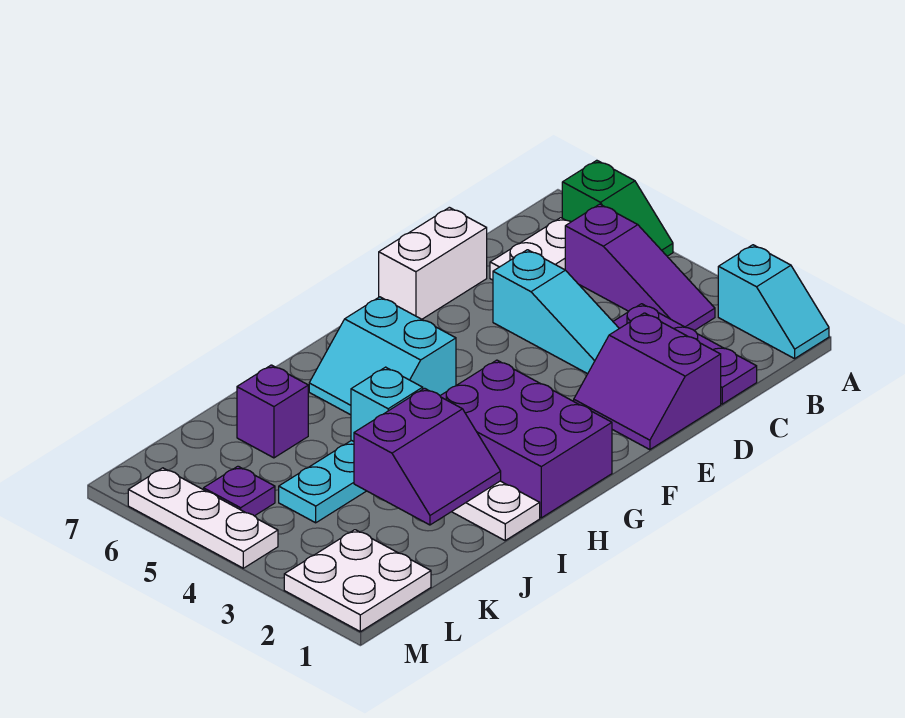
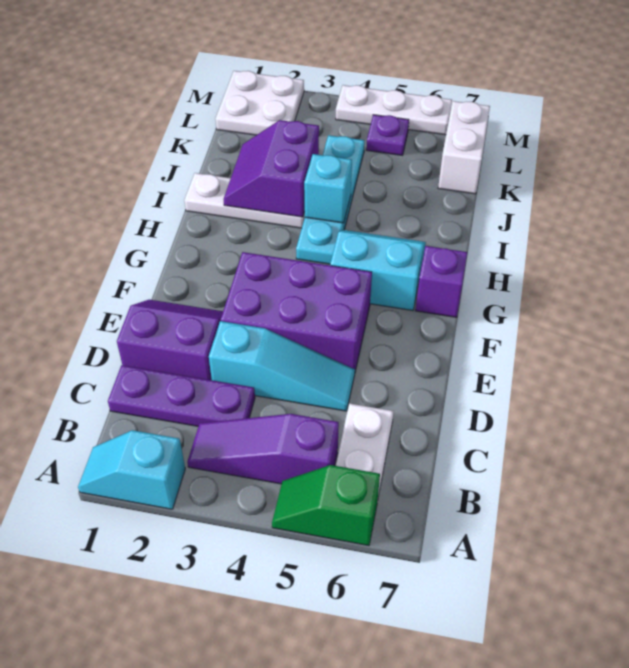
cyan 1x3 slope [493,250,619,374] -> cyan 1x3 slope turned to [209,321,355,411]
white 1x2 brick [379,207,487,319] -> white 1x2 brick moved to [438,101,490,194]
purple 2x3 brick [440,360,612,518] -> purple 2x3 brick moved to [221,252,372,371]
purple 1x1 brick [237,365,308,458] -> purple 1x1 brick moved to [415,246,467,317]

